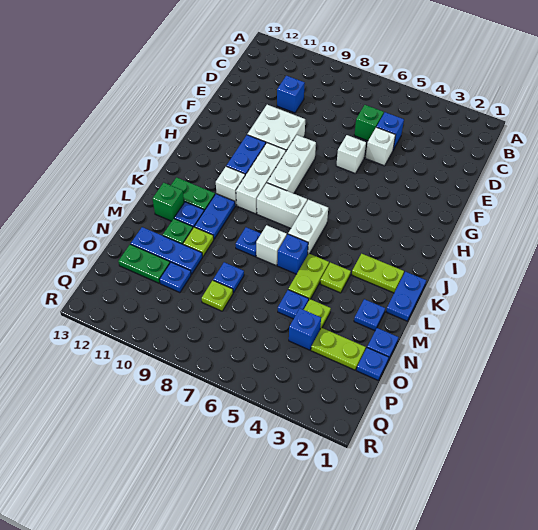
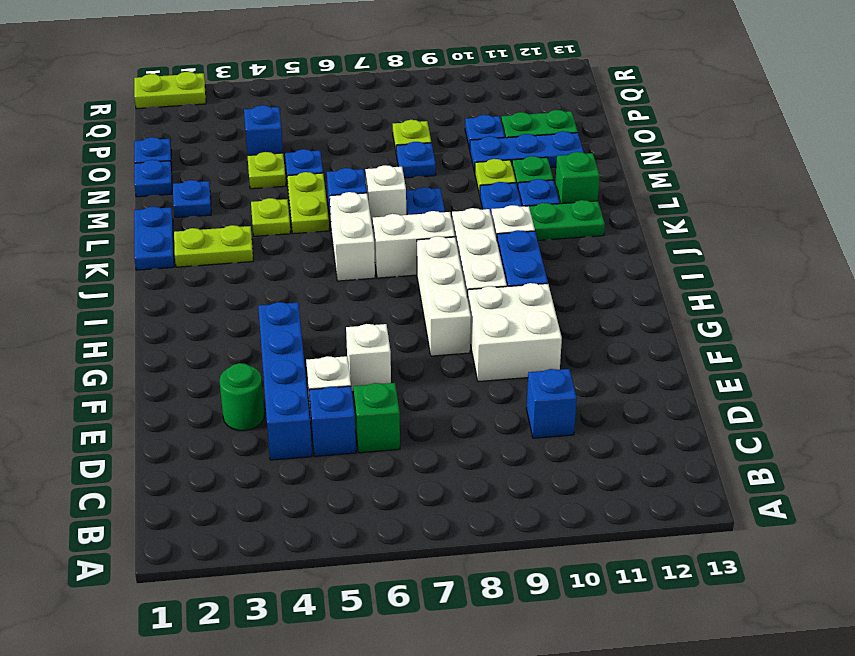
none -> blue 1x4 brick [258,302,312,460]
none -> green 1x1 round brick [219,363,264,431]
lime 1x2 plate [311,328,366,370] -> lime 1x2 plate moved to [134,72,206,109]

